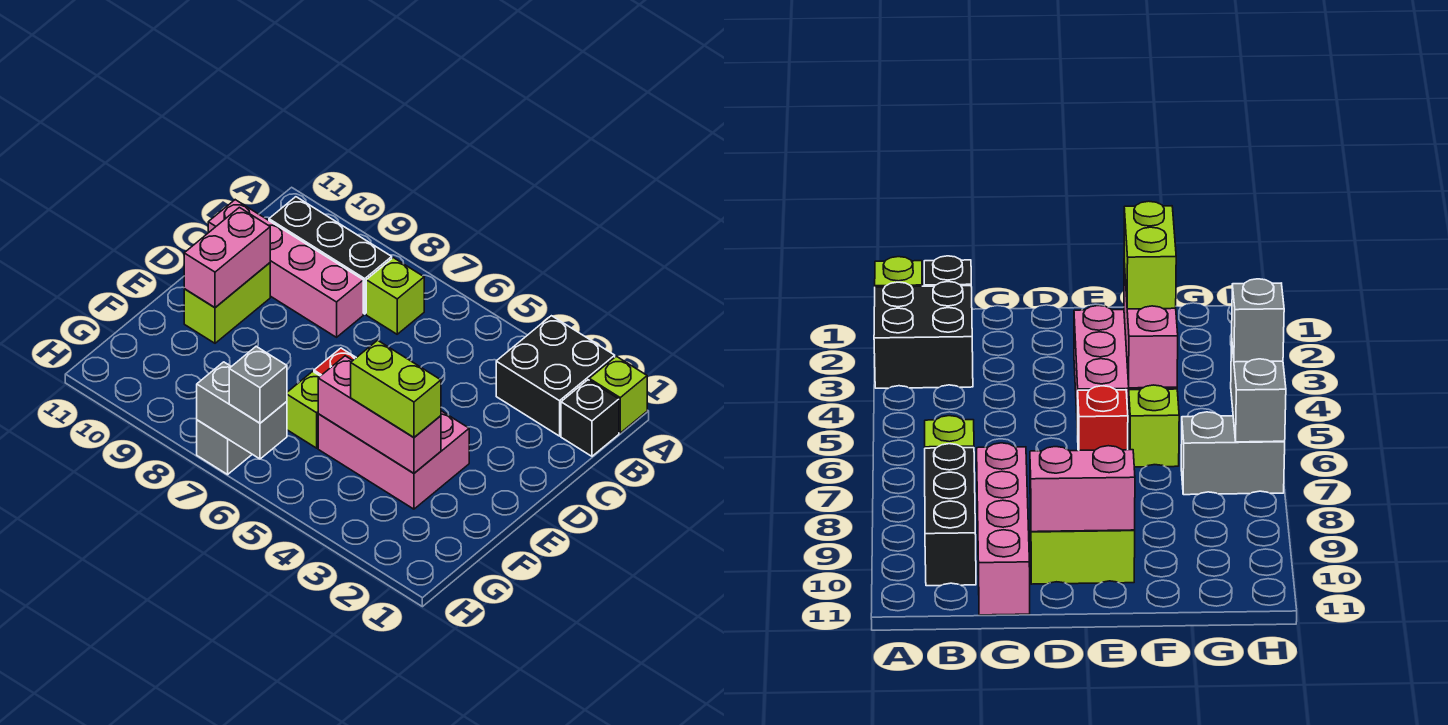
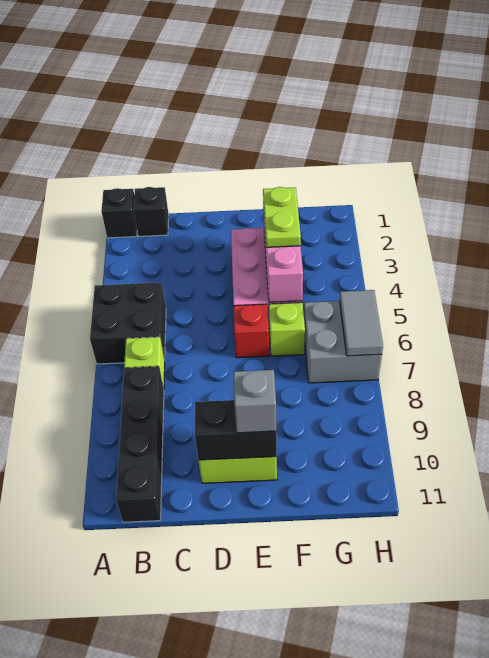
lime 1x1 brick [589,356,647,433] -> black 1x1 brick [101,188,137,238]
black 2x2 brick [496,316,615,436] -> black 2x2 brick moved to [90,282,166,364]
black 1x3 brick [269,197,392,314] -> black 1x4 brick [116,366,164,522]
pink 1x4 brick [208,200,363,337] -> none
pink 1x2 brick [184,207,270,308] -> black 1x2 brick [195,400,277,460]
lime 1x2 brick [351,340,441,437] -> lime 1x2 plate [263,187,301,247]
grey 1x2 brick [197,420,252,474] -> grey 2x2 brick [304,301,382,383]
grey 1x2 brick [197,362,287,459] -> grey 1x2 tile [340,290,383,356]
grey 1x1 brick [229,346,287,423] -> grey 1x1 brick moved to [234,370,276,433]

